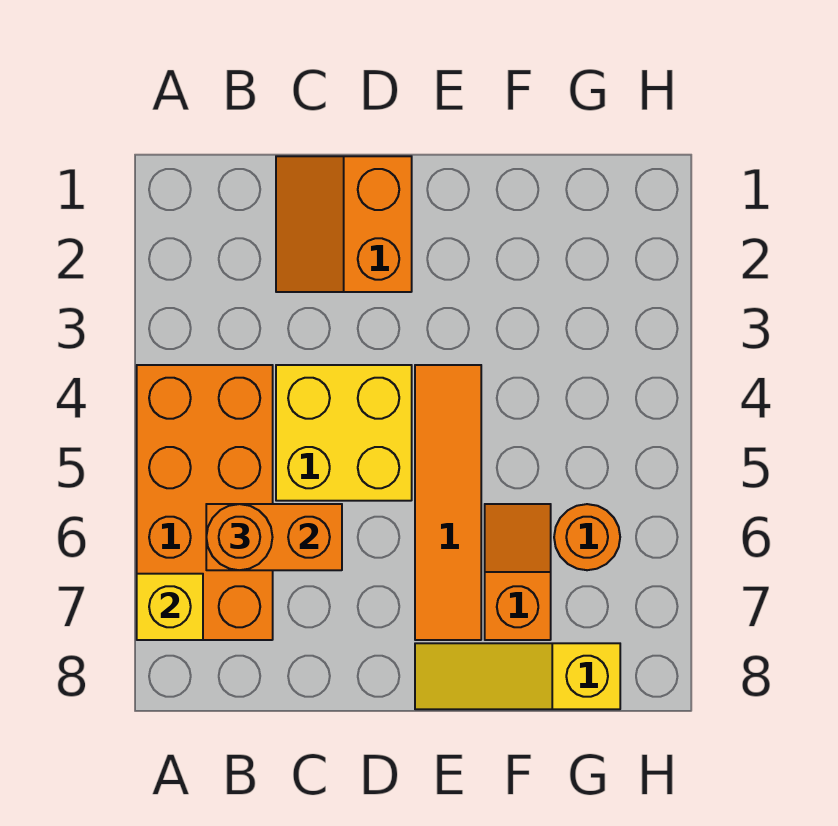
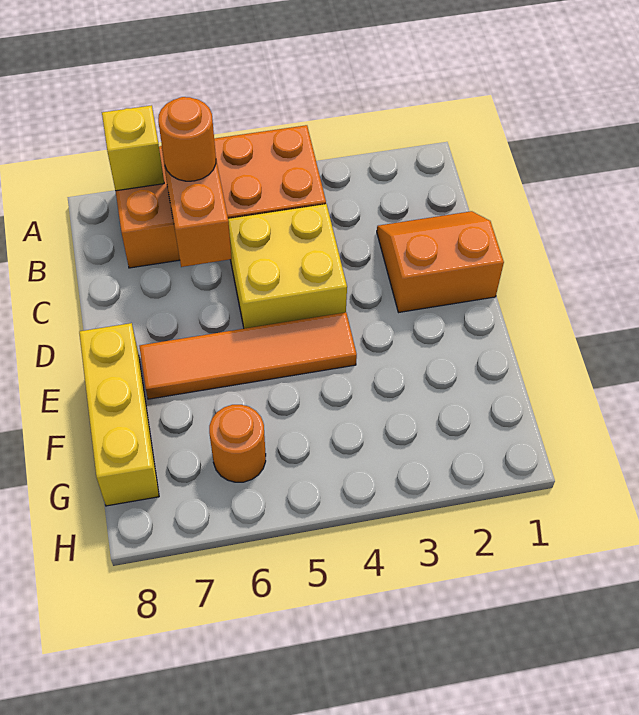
yellow 1x3 slope [415,643,620,709] -> yellow 1x3 brick [79,323,159,506]
orange 1x2 slope [485,504,551,640] -> none

